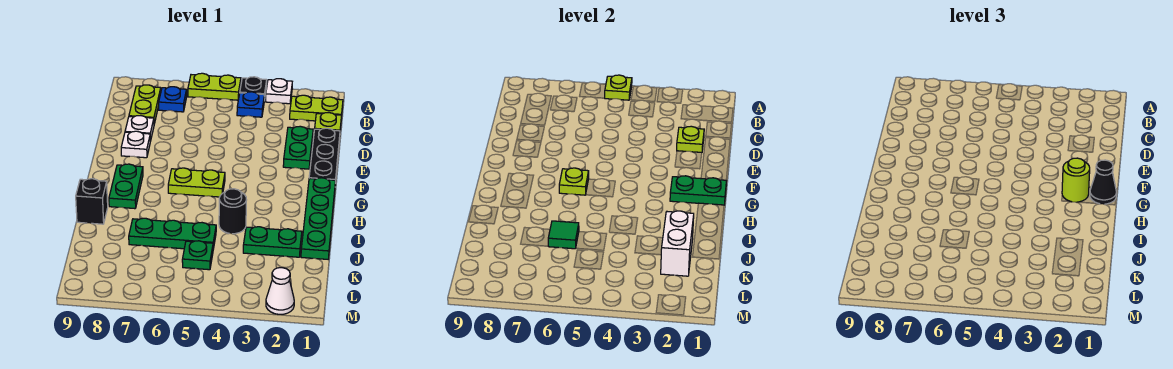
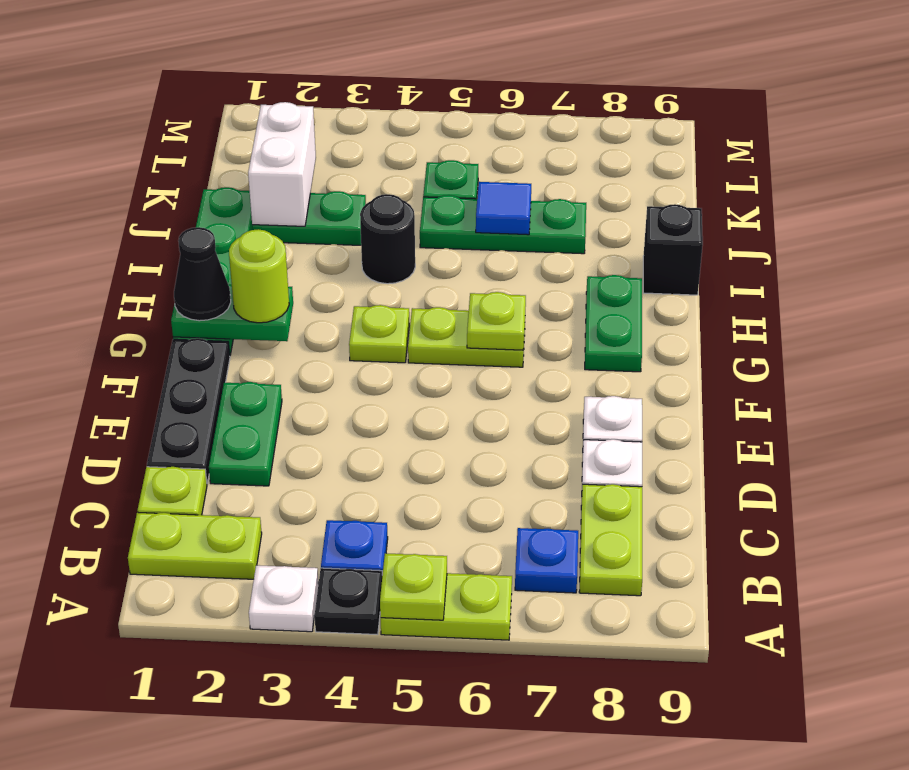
lime 1x1 plate [677,126,704,152] -> lime 1x1 plate moved to [349,305,409,363]
green 1x1 tile [548,221,579,249] -> blue 1x1 tile [476,182,531,235]
white 1x1 cone [266,268,294,314] -> none

